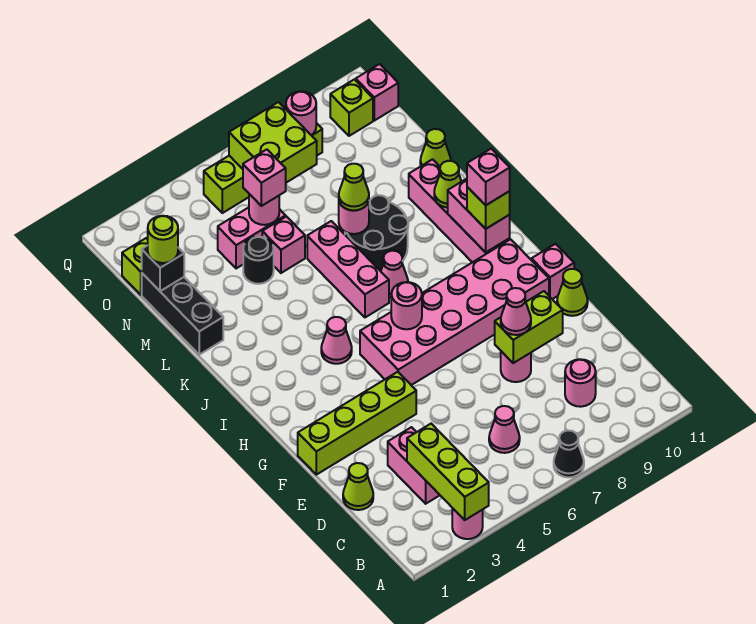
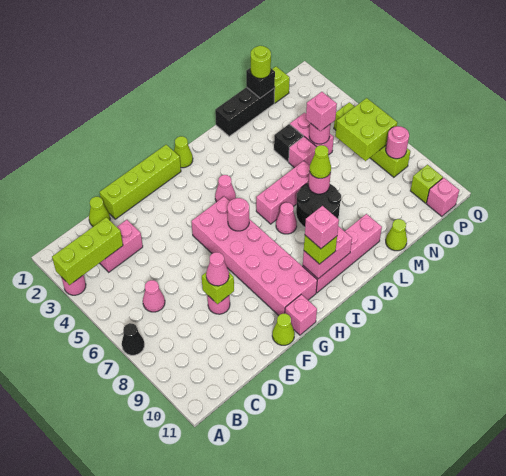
pink 1x1 round brick [565,359,596,407] -> none
lime 1x2 brick [495,291,563,363] -> lime 1x1 brick [202,273,234,304]
lime 1x4 brick [298,372,416,475] -> lime 1x4 brick turned to [99,145,181,219]
lime 1x1 cone [434,161,462,208] -> lime 1x1 cone moved to [174,136,193,168]
black 1x1 round brick [243,237,274,284] -> black 1x1 brick [274,124,303,162]

